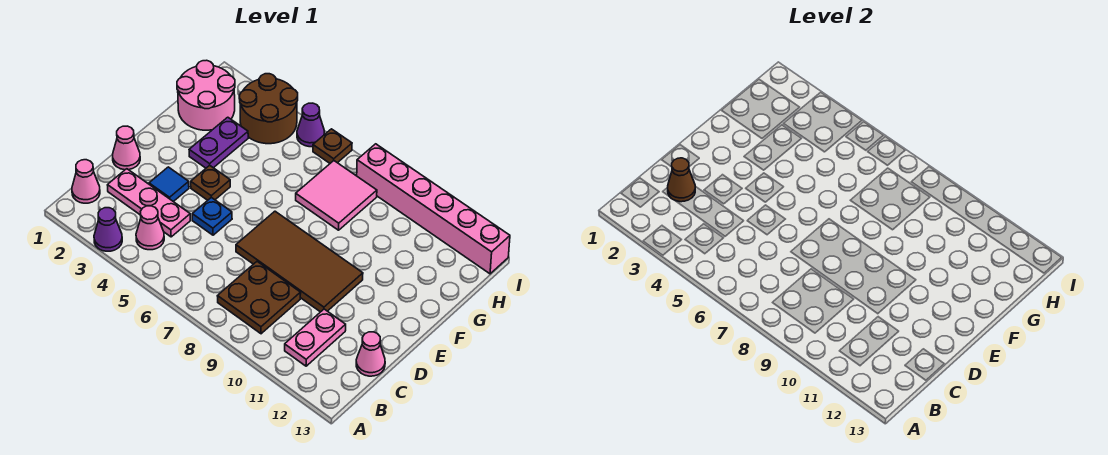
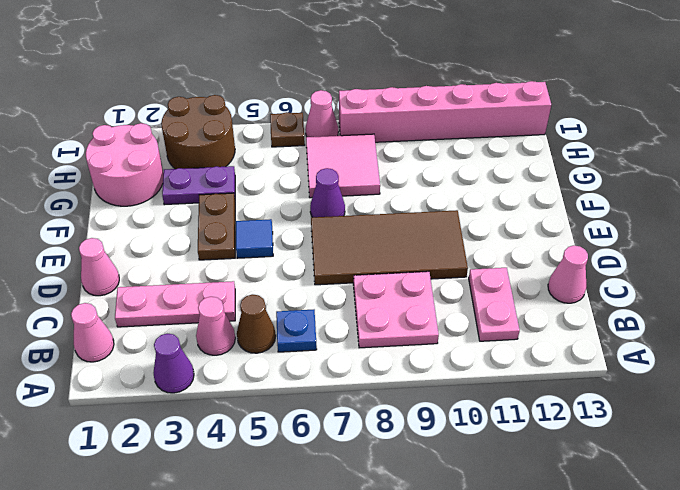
brown 2x2 plate [218,262,301,334] -> pink 2x2 plate [353,272,439,348]
brown 1x1 cone [668,158,695,202] -> brown 1x1 cone moved to [237,294,276,353]
blue 1x1 tile [149,167,189,202] -> blue 1x1 tile moved to [236,219,273,258]
blue 1x1 plate [192,197,232,235] -> blue 1x1 plate moved to [276,310,317,352]
brown 1x1 plate [191,165,230,200] -> brown 1x2 plate [198,193,235,260]
purple 1x2 plate [189,117,248,168] -> purple 1x2 plate turned to [162,166,235,205]
purple 1x1 cone [297,103,325,147] -> purple 1x1 cone moved to [310,168,345,217]
none -> pink 1x1 cone [305,90,338,137]

